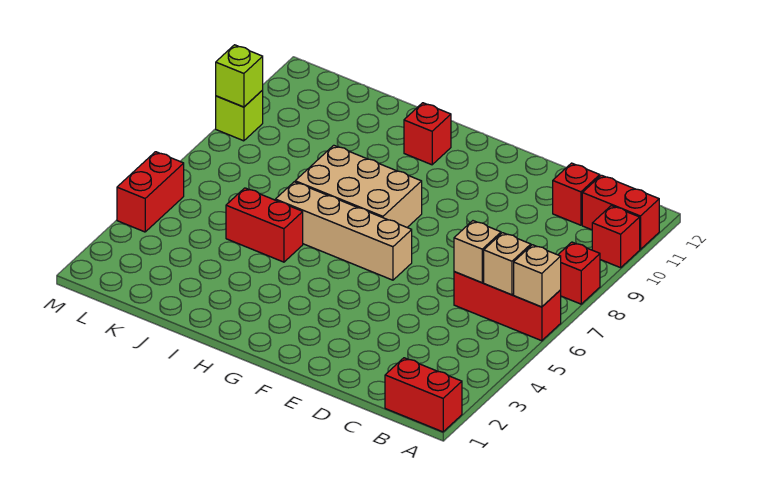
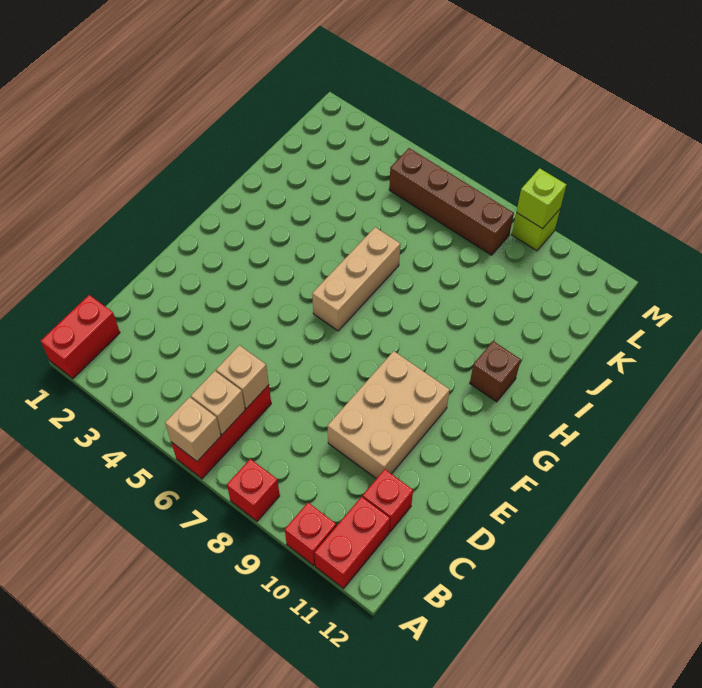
tan 1x4 brick [275,182,412,280] -> tan 1x3 brick [312,227,400,331]
tan 2x3 brick [295,145,422,227] -> tan 2x3 brick moved to [328,351,450,479]
red 1x1 brick [404,103,451,165] -> brown 1x1 brick [470,341,521,402]
red 1x2 brick [226,188,303,262] -> none
none -> brown 1x4 brick [389,148,514,255]
red 1x2 brick [117,152,184,232] -> none

